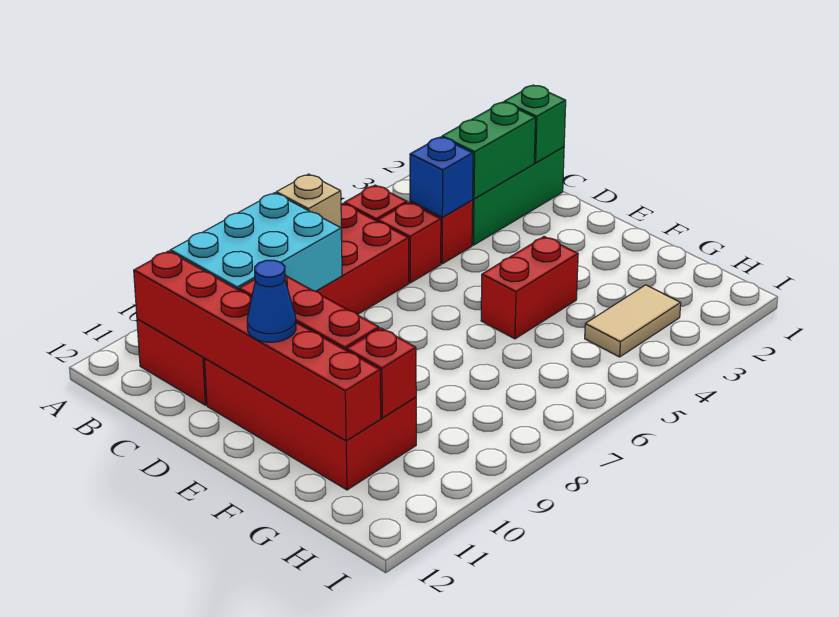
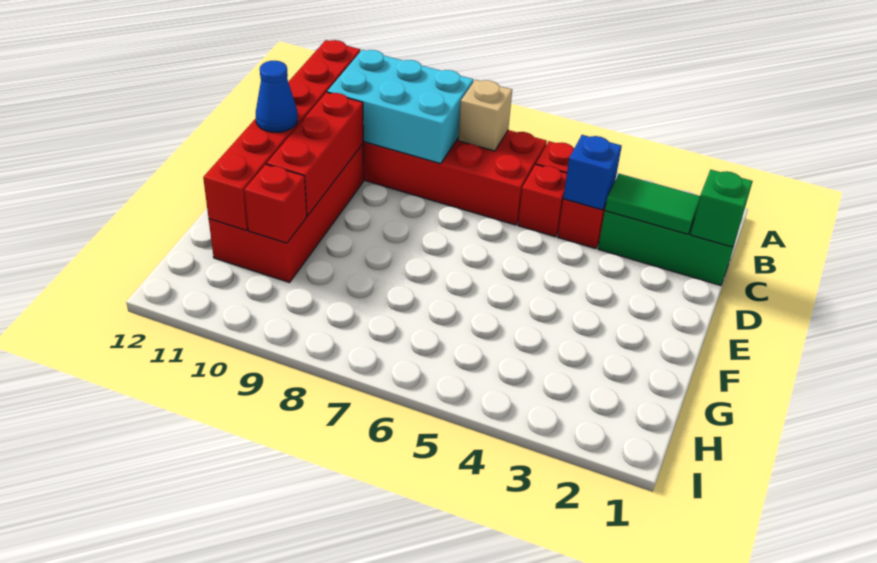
green 1x2 brick [442,102,535,199] -> green 1x2 tile [605,174,700,234]
red 1x2 brick [481,237,578,339] -> none
tan 1x2 tile [585,285,681,357] -> none

